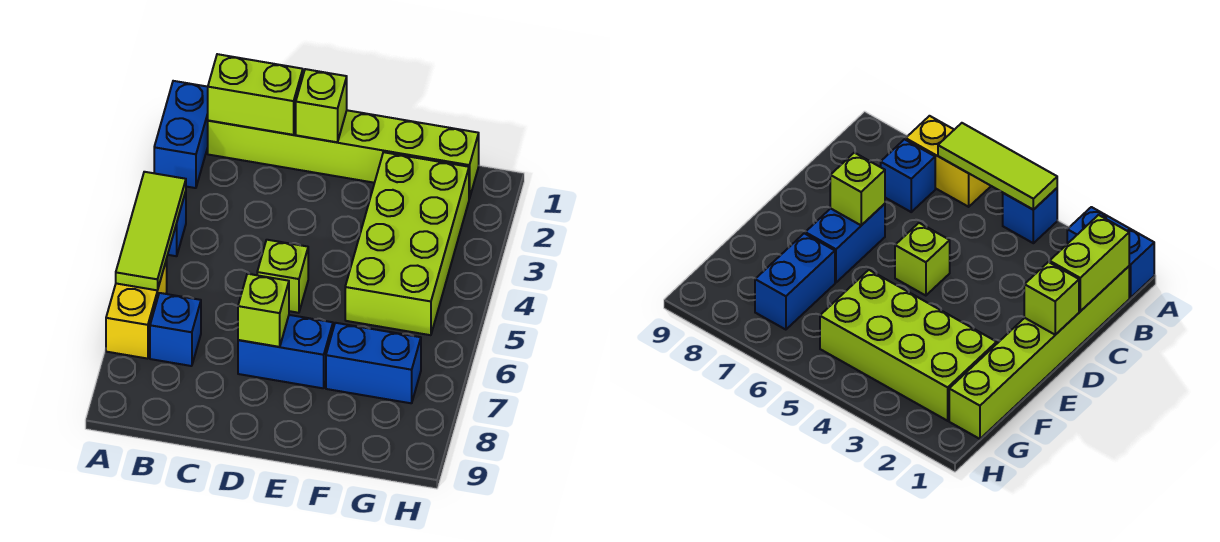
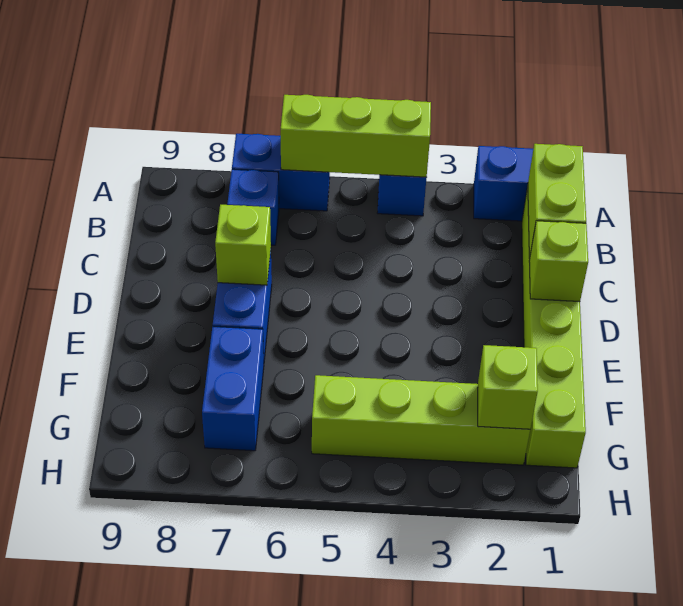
lime 1x3 tile [116,172,186,290] -> lime 1x3 brick [281,95,431,177]
yellow 1x2 brick [106,259,167,359] -> blue 1x2 brick [232,134,330,211]
lime 1x1 brick [257,240,308,313] -> lime 1x1 brick moved to [478,345,538,429]
lime 2x4 brick [345,152,469,335] -> lime 1x4 brick [312,375,530,465]

